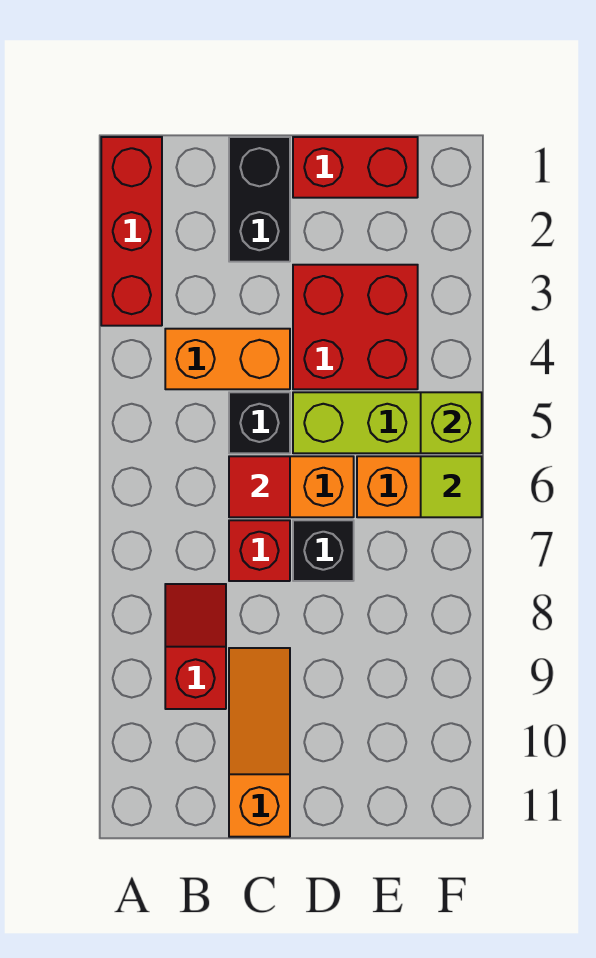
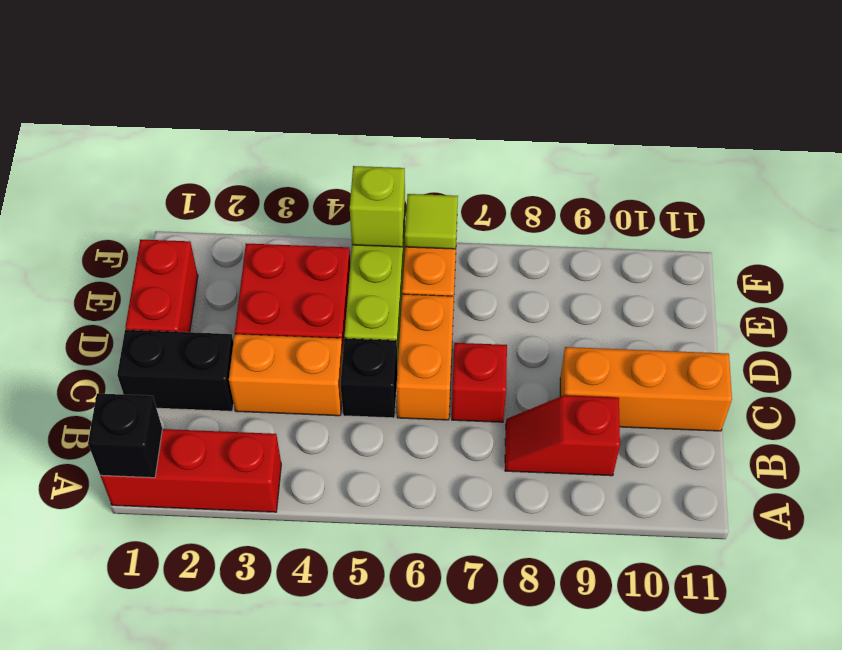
orange 1x2 brick [165,329,290,389] -> orange 1x2 brick turned to [229,334,343,416]
red 1x1 tile [229,456,290,517] -> none
orange 1x3 slope [229,648,290,837] -> orange 1x3 brick [560,347,732,431]
black 1x1 brick [293,520,354,581] -> black 1x1 brick moved to [88,393,162,478]

